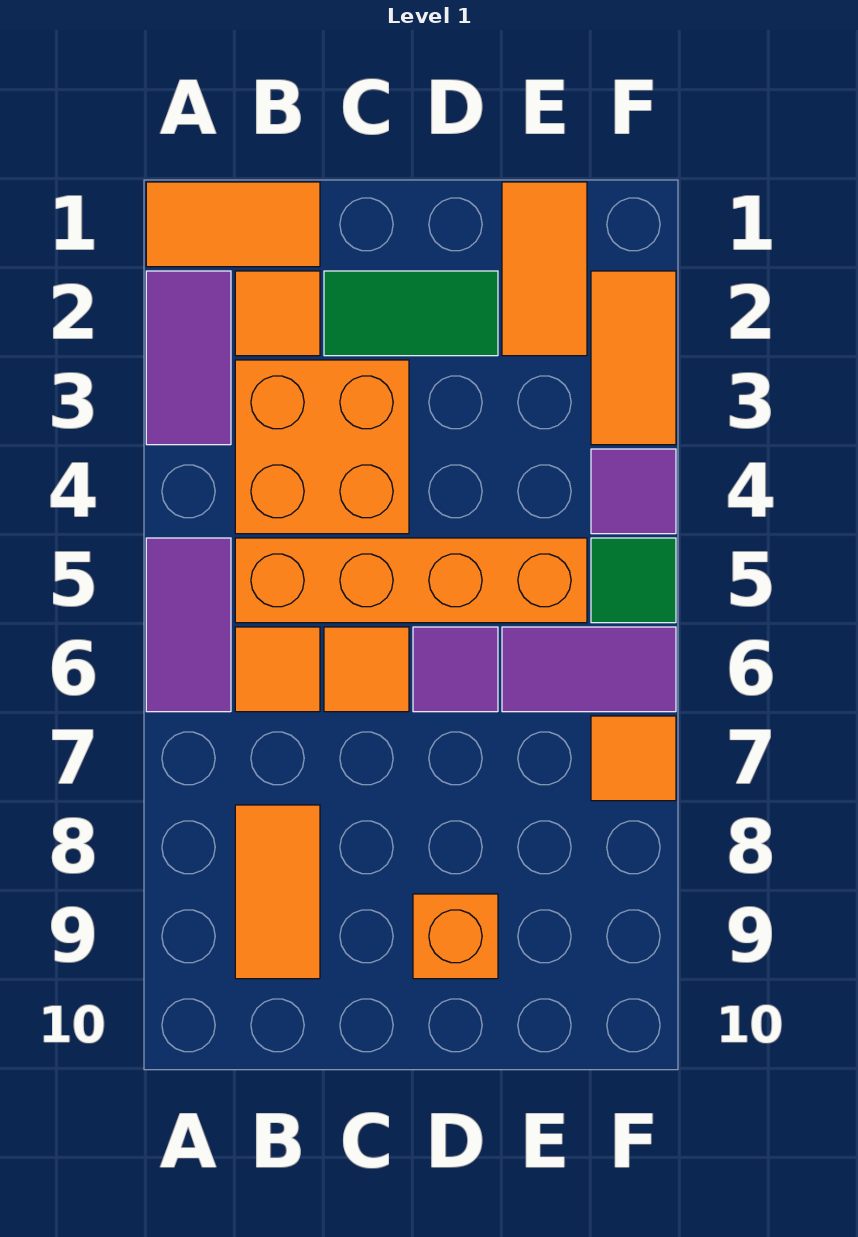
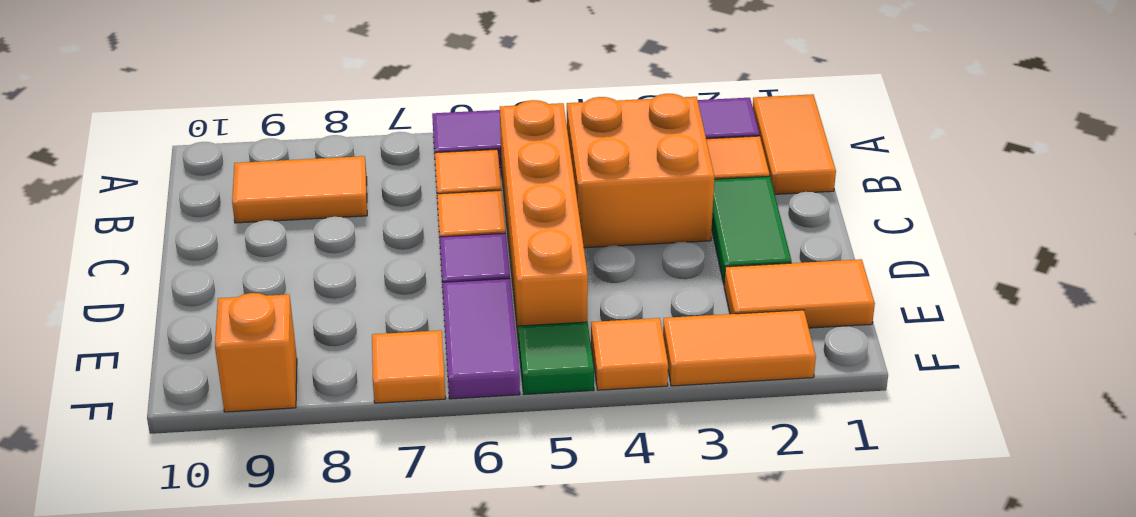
orange 1x1 brick [413,894,498,979] -> orange 1x1 brick moved to [215,293,297,412]
purple 1x1 tile [591,449,676,534] -> orange 1x1 tile [591,318,668,390]

